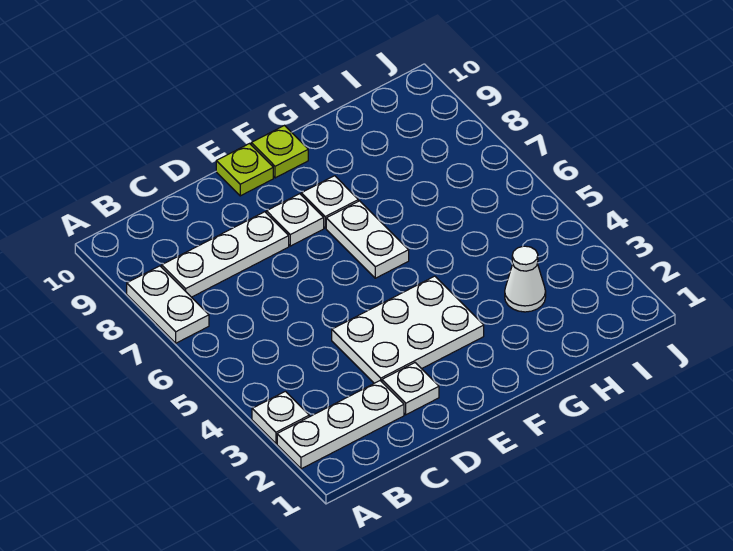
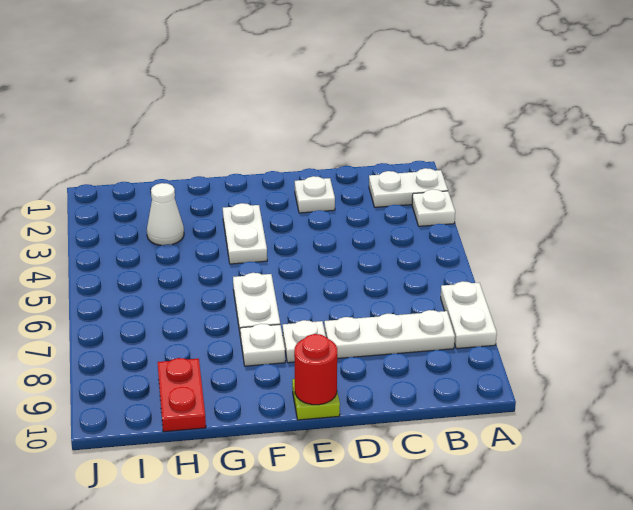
white 1x3 plate [277,381,404,469] -> white 1x2 plate [369,168,448,207]
white 2x3 plate [332,276,484,383] -> white 1x2 plate [223,203,267,264]
none -> red 1x1 round brick [294,334,337,405]
lime 1x1 plate [251,126,308,178] -> none
none -> red 1x2 plate [158,358,206,432]

